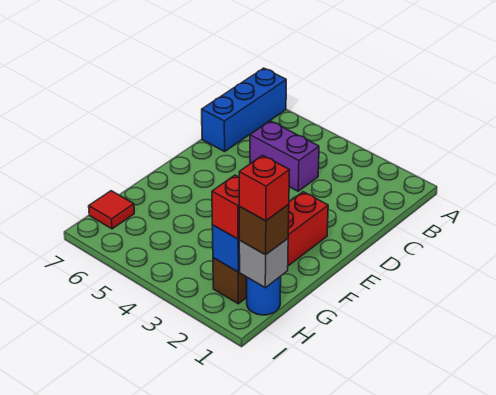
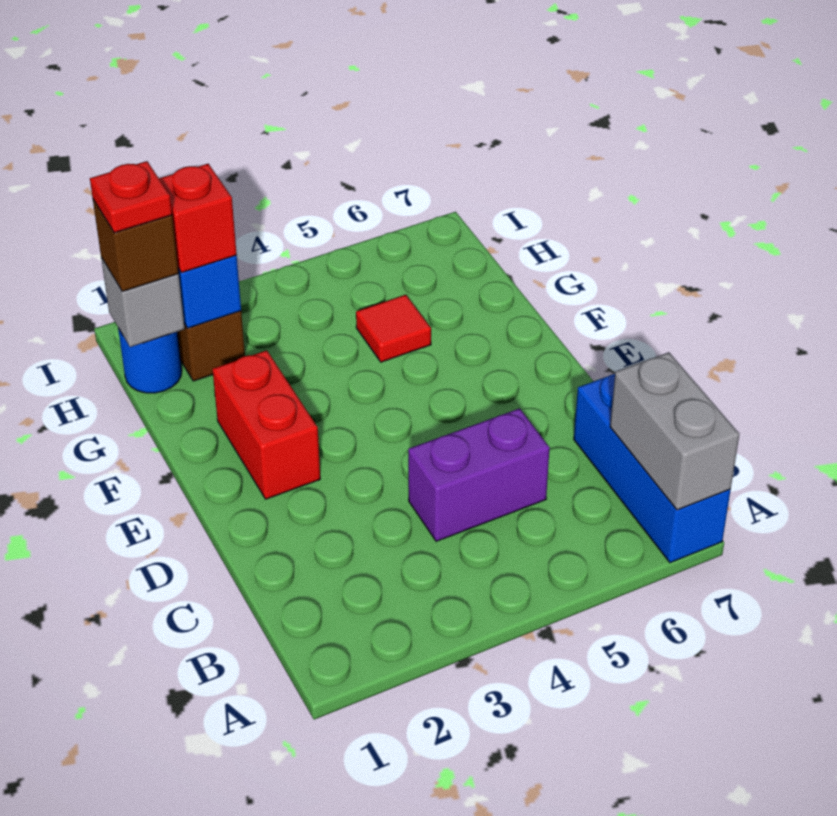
none -> grey 1x2 brick [610,352,739,510]
red 1x1 brick [239,155,290,221] -> red 1x1 plate [90,161,172,233]
red 1x1 tile [89,191,134,229] -> red 1x1 tile moved to [356,295,431,362]

